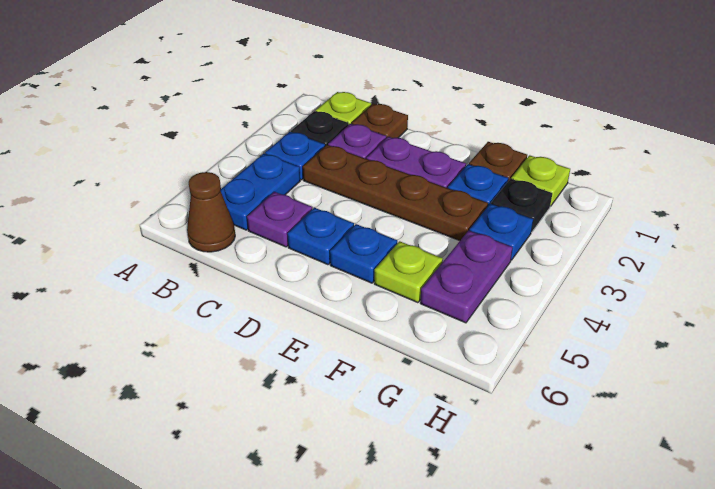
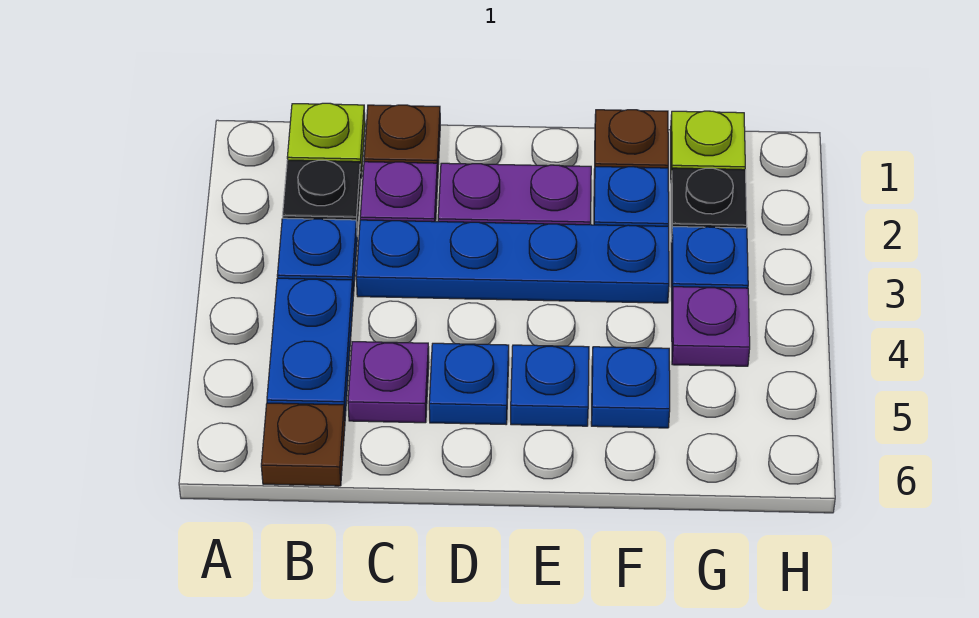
brown 1x1 cone [187,172,235,252] -> brown 1x1 plate [261,403,345,486]
brown 1x4 plate [303,145,488,241] -> blue 1x4 plate [356,220,669,303]
lime 1x1 plate [374,241,443,303] -> blue 1x1 plate [591,347,670,428]
purple 1x2 plate [420,231,513,323] -> purple 1x1 plate [672,287,750,366]

